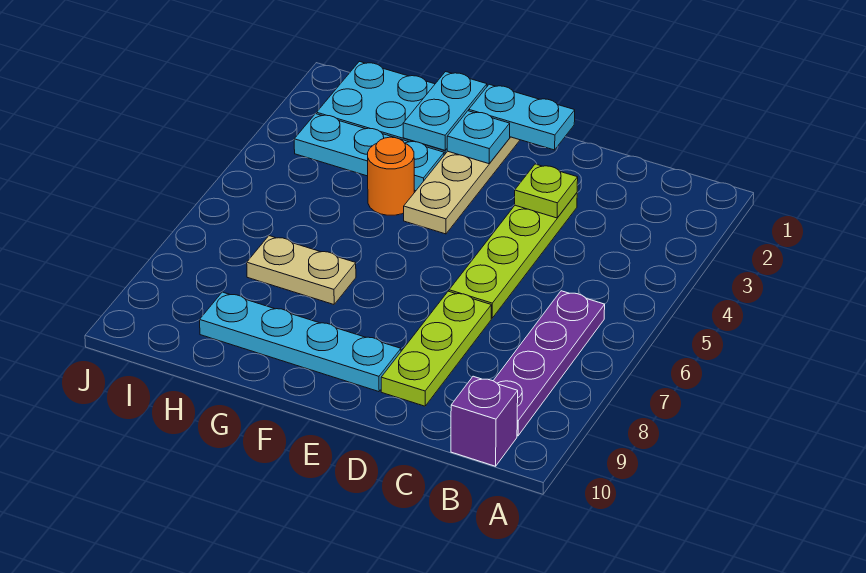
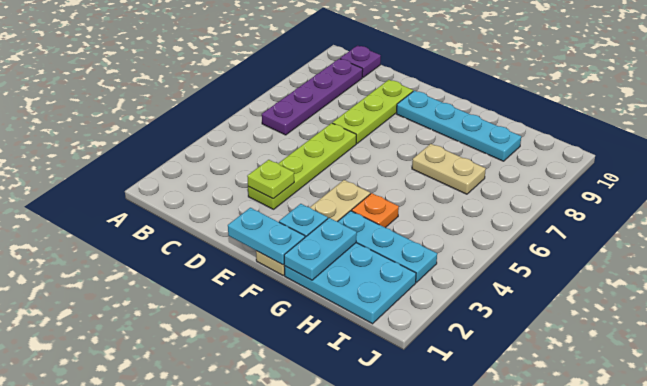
purple 1x1 brick [451,376,518,466] -> purple 1x1 plate [340,46,381,77]
orange 1x1 round brick [368,137,414,215] -> orange 1x1 plate [352,193,399,228]

